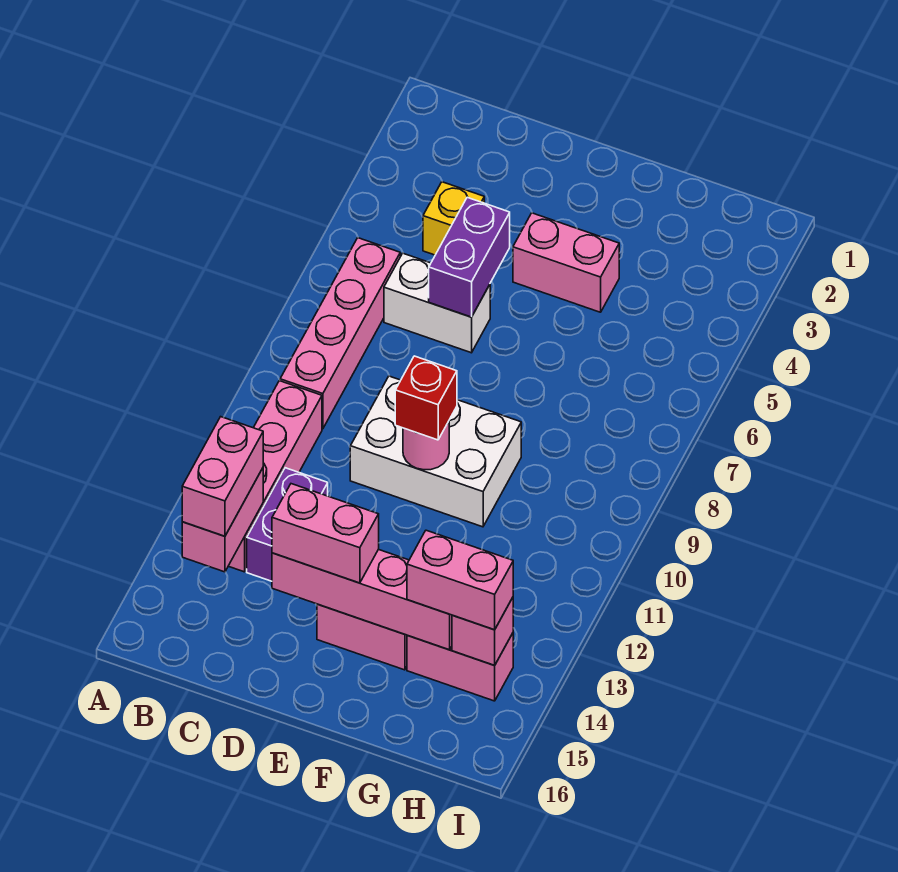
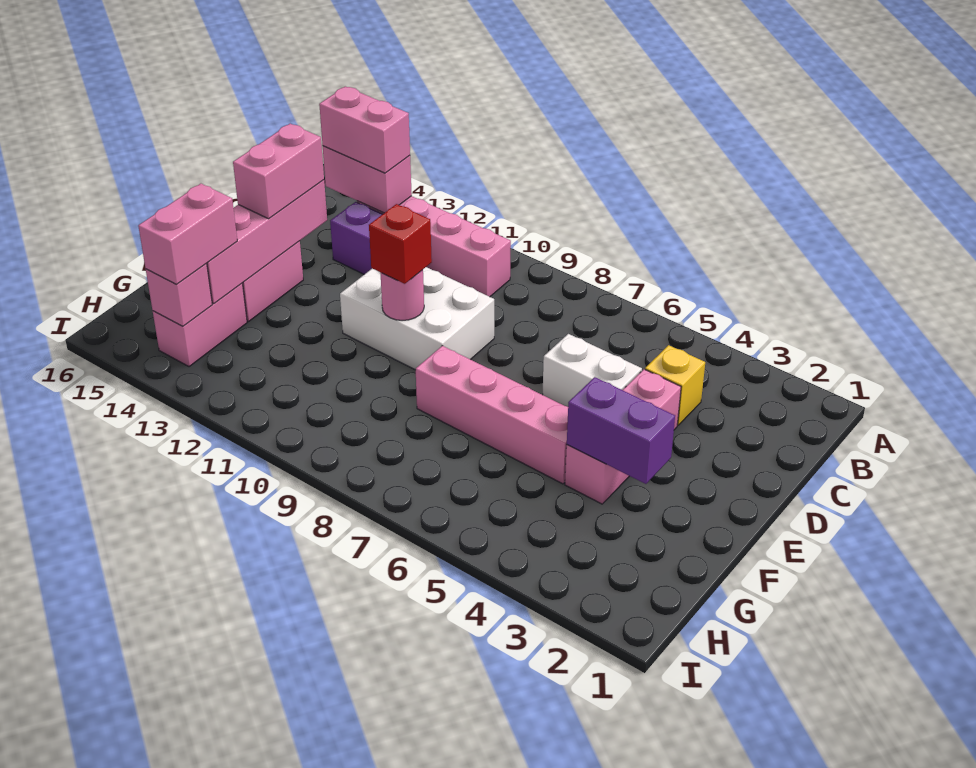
pink 1x4 brick [280,238,400,429] -> pink 1x4 brick moved to [416,346,568,484]
white 1x2 brick [384,253,490,353] -> white 1x2 brick turned to [543,334,642,407]
purple 1x2 brick [429,197,510,317] -> purple 1x2 brick moved to [567,377,675,484]
white 2x3 brick [350,376,521,527] -> white 2x3 brick turned to [340,267,494,370]
pink 1x2 brick [513,213,619,312] -> pink 1x3 brick [565,369,681,504]

